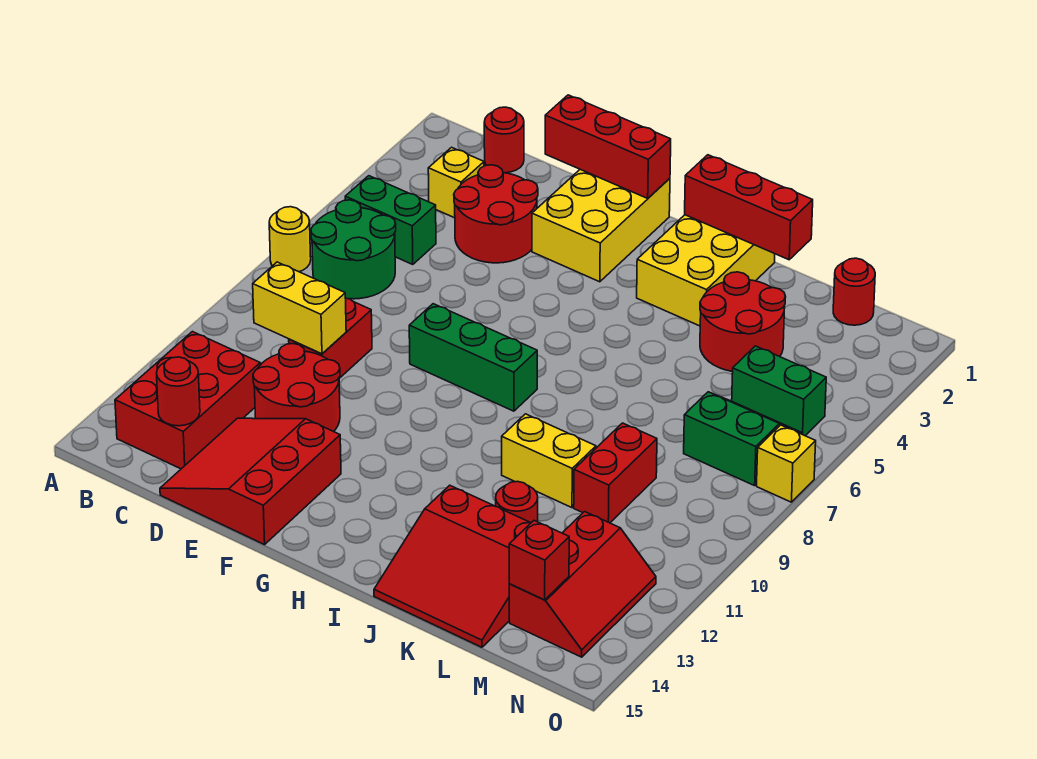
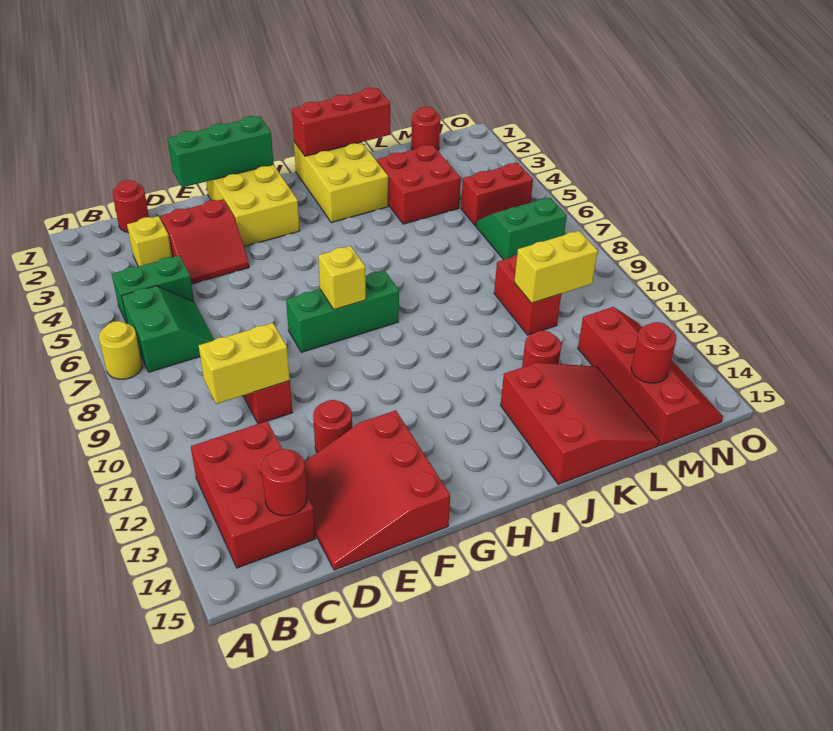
green 2x2 round brick [311,200,396,299] -> green 2x2 slope [122,286,214,372]
red 2x2 round brick [454,165,538,263] -> red 2x2 slope [160,199,249,284]
red 2x2 round brick [253,344,340,432] -> red 1x1 round brick [313,400,352,452]
red 1x3 brick [545,95,671,198] -> green 1x3 brick [167,116,274,188]
yellow 1x2 brick [502,414,596,508] -> yellow 1x2 brick moved to [514,231,598,303]
red 3x3 slope [374,485,531,647] -> red 3x3 slope turned to [500,362,659,484]
red 2x2 round brick [700,272,786,372] -> red 2x2 brick [377,145,461,224]
green 1x2 brick [732,346,826,436] -> red 1x2 brick [461,163,533,226]
red 2x3 slope [509,512,656,657] -> red 2x4 slope [578,307,723,446]
red 1x1 brick [509,521,569,600] -> red 1x1 round brick [631,322,677,383]
yellow 1x1 brick [757,425,816,502] -> yellow 1x1 brick moved to [318,246,366,310]

